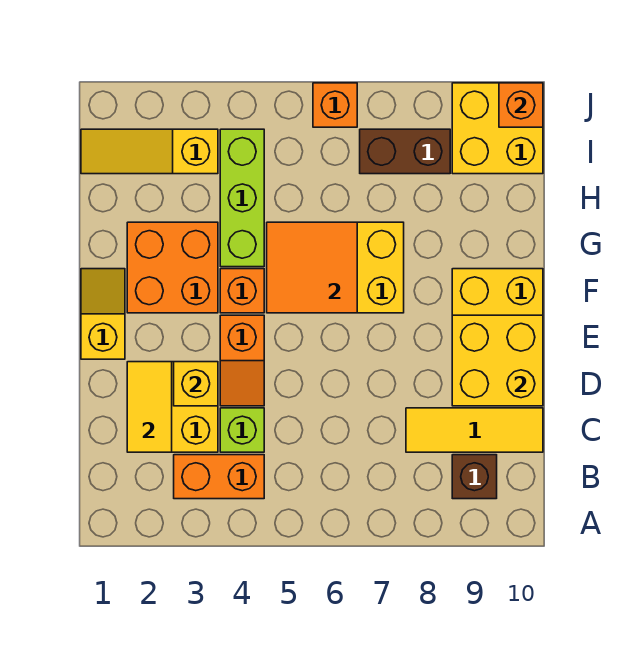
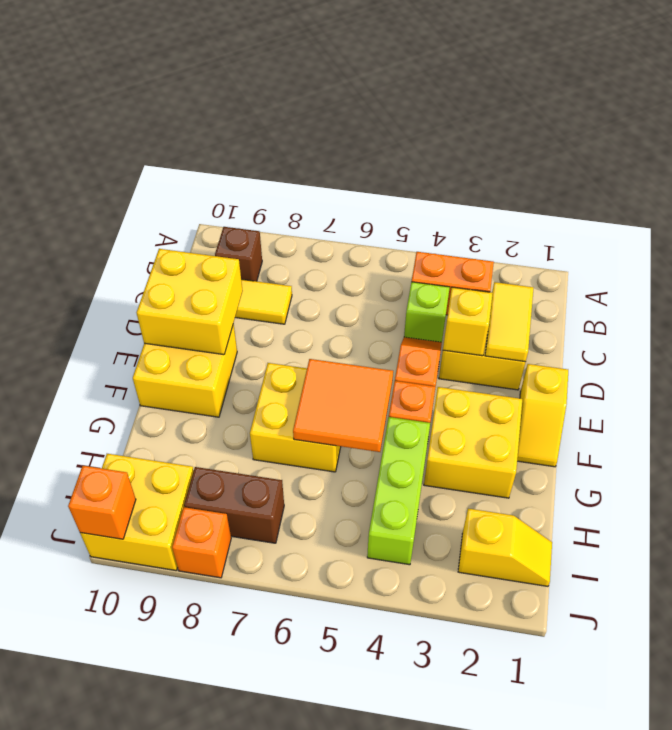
orange 2x2 brick [127,222,218,313] -> yellow 2x2 brick [424,387,522,498]
yellow 1x3 slope [81,129,218,174] -> yellow 1x2 slope [458,509,552,586]
orange 1x1 brick [313,83,357,127] -> orange 1x1 brick moved to [172,507,231,578]

